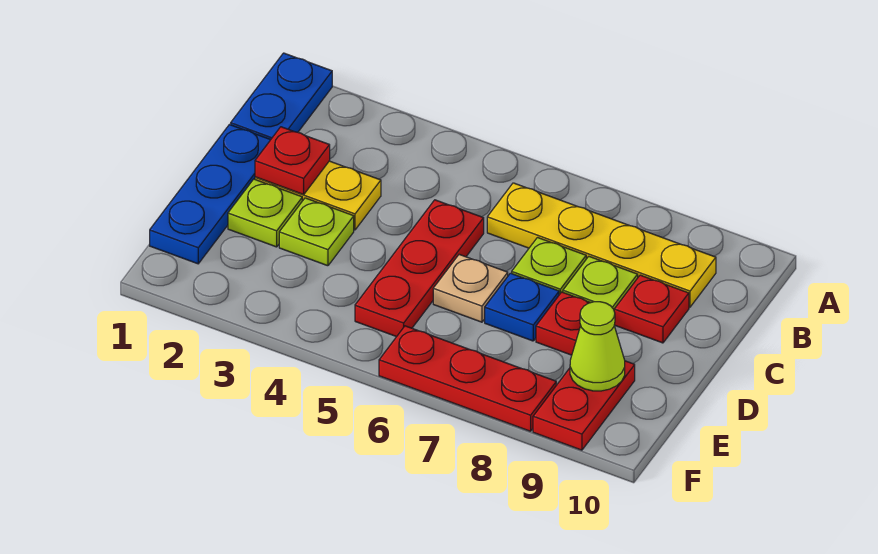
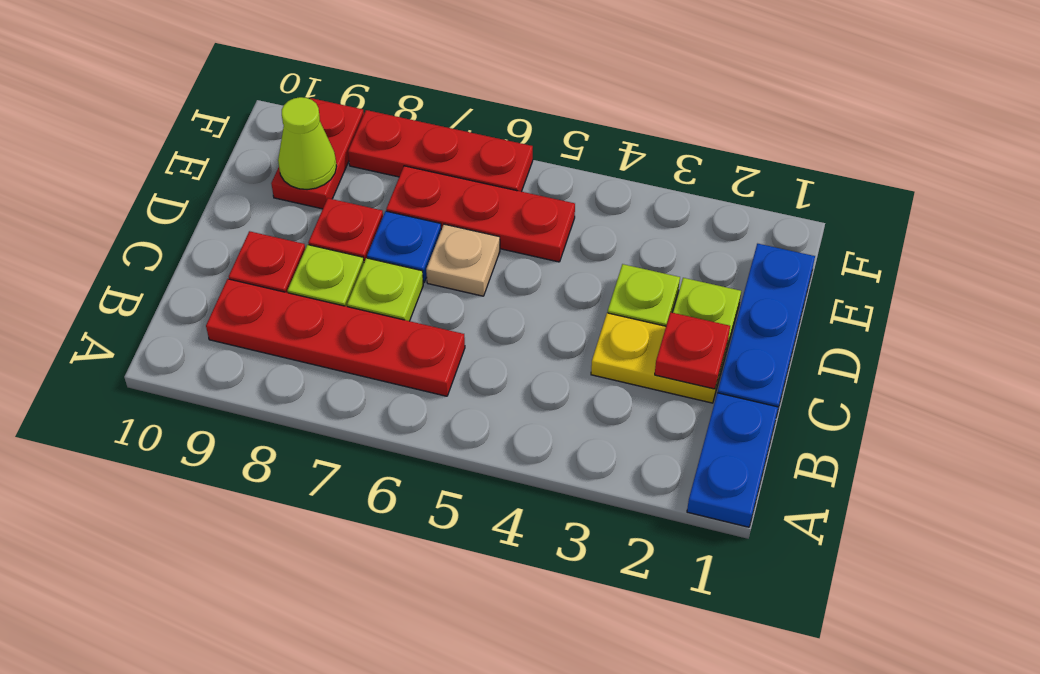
yellow 1x4 plate [487,183,716,307] -> red 1x4 plate [206,279,465,396]
red 1x3 plate [355,200,484,337] -> red 1x3 plate turned to [386,166,575,262]

